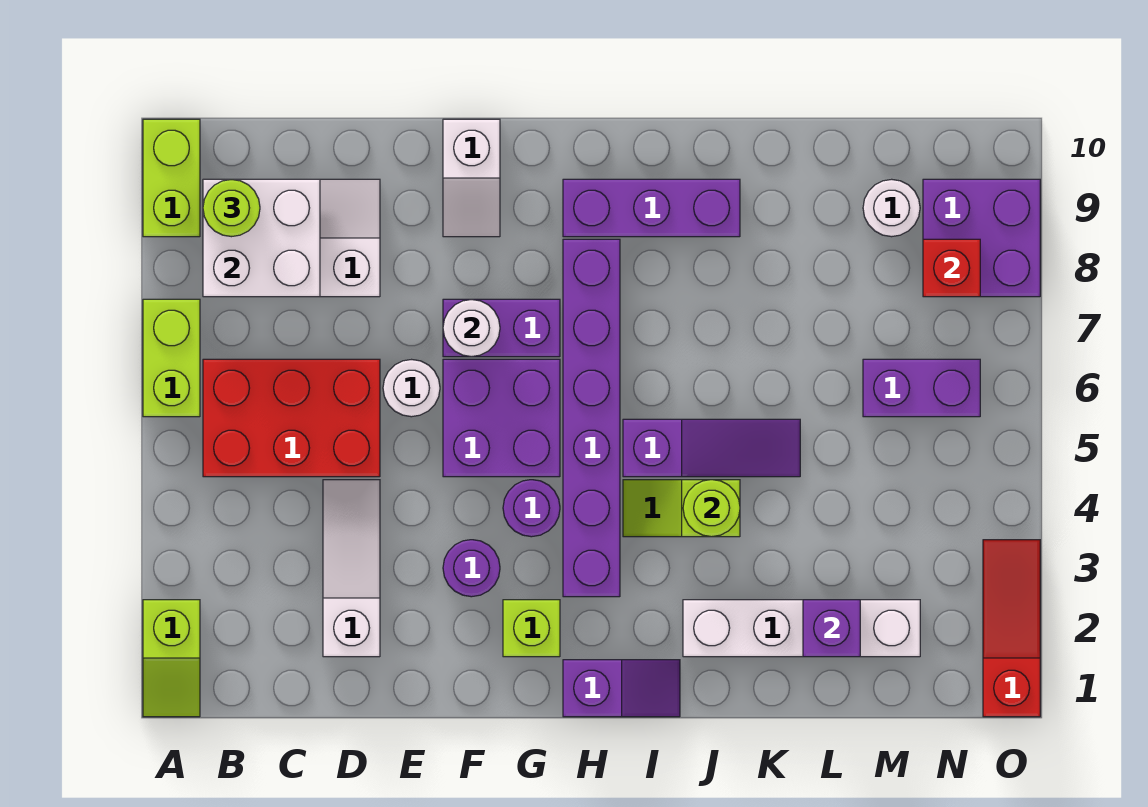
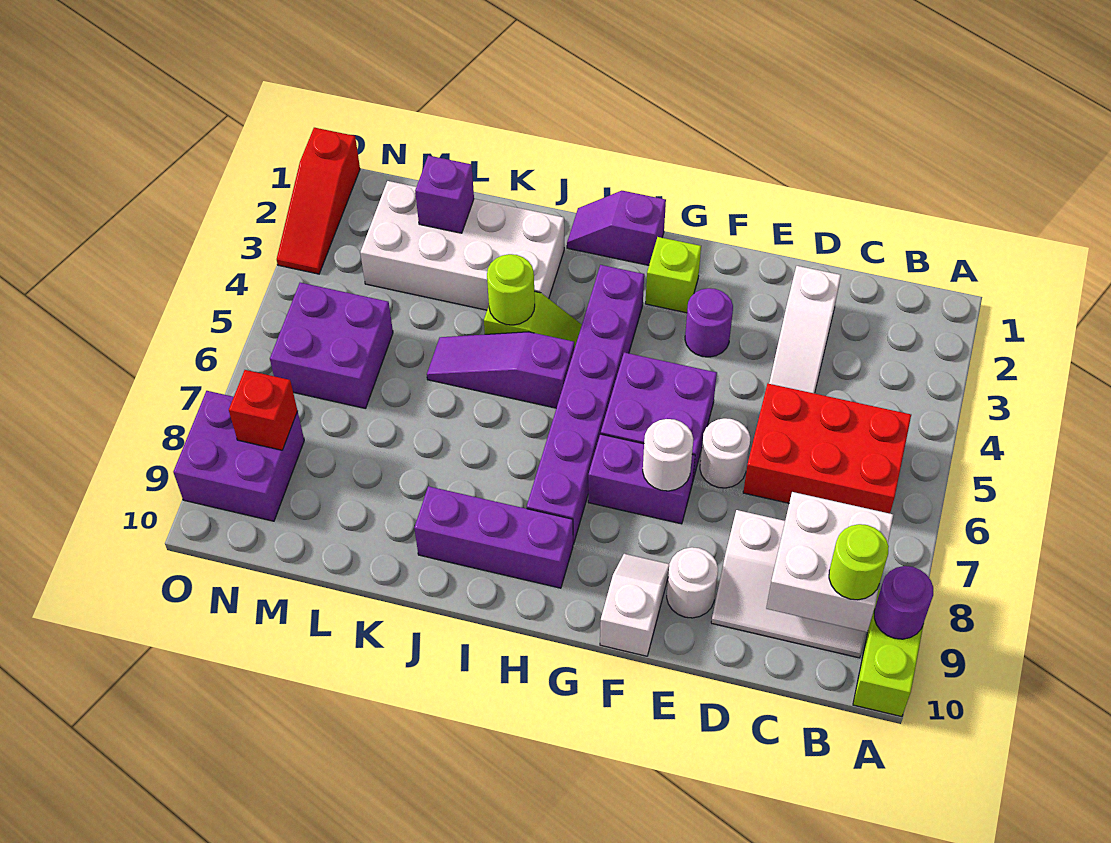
lime 1x2 slope [143,600,200,717] -> none
lime 1x2 brick [143,299,200,417] -> none
purple 1x1 round brick [503,480,560,537] -> purple 1x1 round brick moved to [874,566,933,639]
white 1x4 brick [683,600,920,657] -> white 2x4 brick [360,181,564,310]
purple 1x2 brick [863,359,980,417] -> purple 2x2 brick [270,283,393,409]
white 1x1 round brick [863,179,920,237] -> white 1x1 round brick moved to [667,547,718,618]

